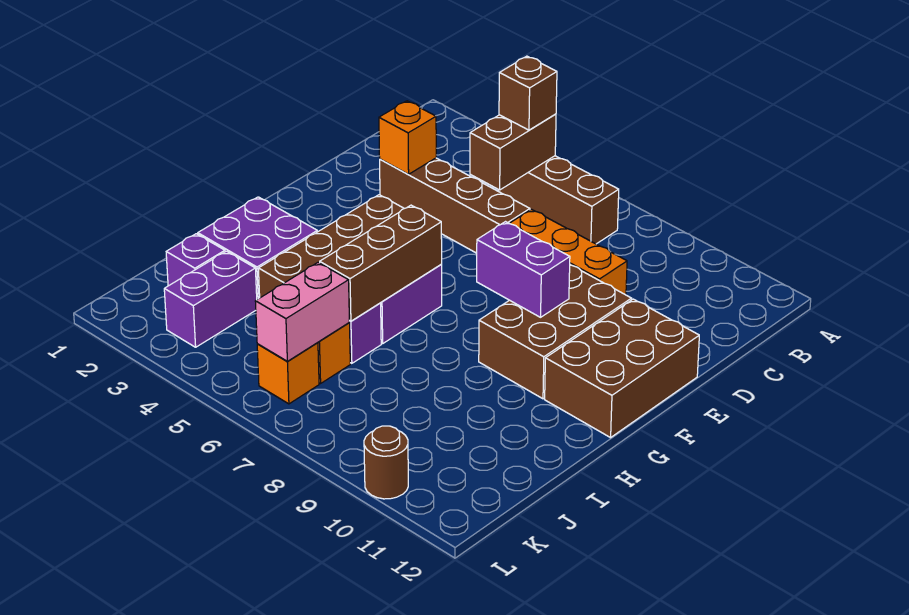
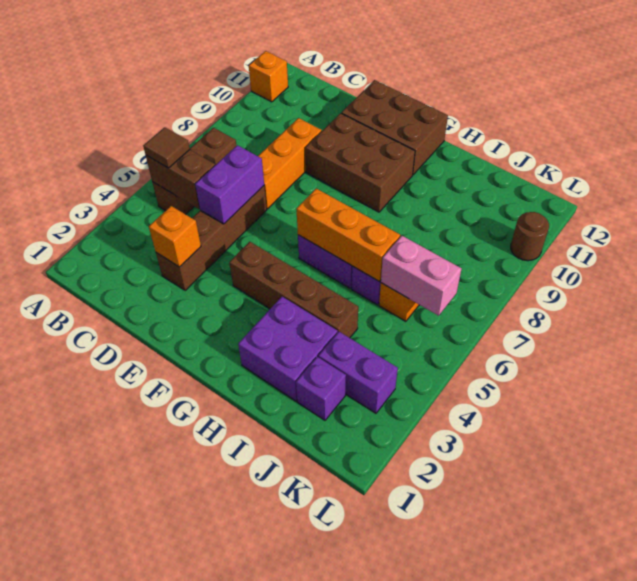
brown 1x1 brick [499,56,557,130] -> brown 1x1 tile [143,127,190,168]
purple 1x2 brick [477,222,570,317] -> purple 1x2 brick moved to [195,145,264,224]
brown 1x3 brick [320,205,442,321] -> orange 1x3 brick [296,189,400,281]
orange 1x1 brick [257,343,319,404] -> orange 1x1 brick moved to [249,51,288,102]

